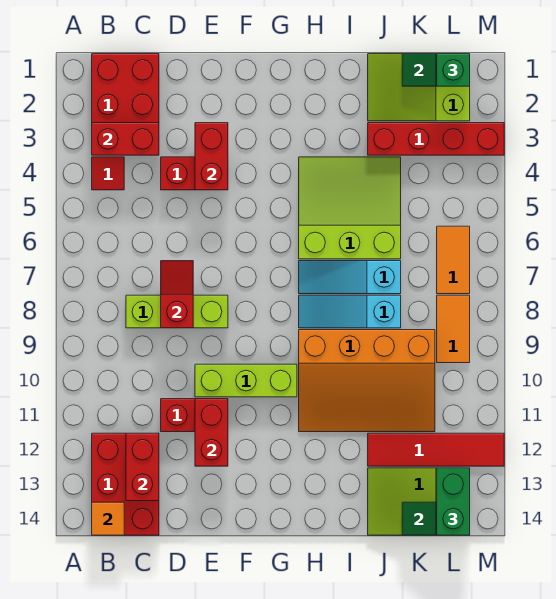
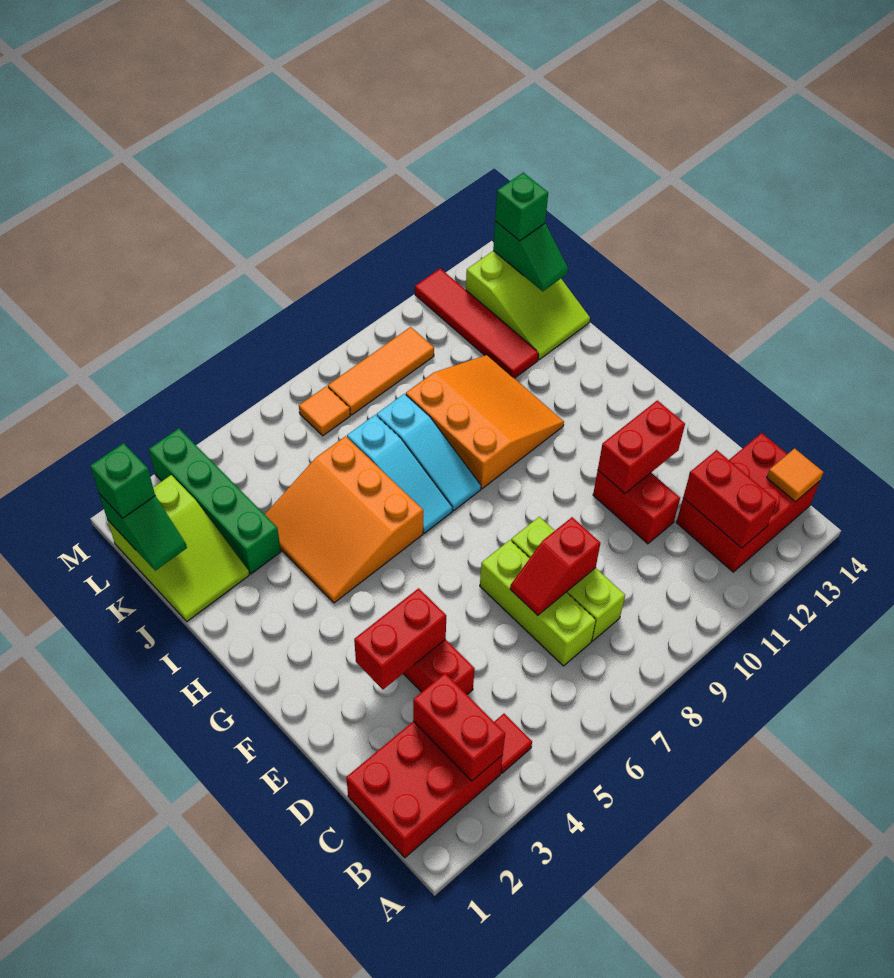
red 1x2 brick [126,433,159,501] -> red 1x2 brick turned to [683,450,777,548]
lime 1x3 brick [195,364,297,397] -> lime 1x3 brick moved to [480,540,596,666]
lime 3x3 slope [299,157,401,259] -> orange 3x3 slope [265,436,423,603]
orange 3x4 slope [299,330,435,432] -> orange 3x3 slope [406,355,564,489]
red 1x4 brick [368,123,504,155] -> green 1x4 brick [149,429,281,574]
orange 1x2 tile [437,226,470,294] -> orange 1x1 tile [299,386,350,436]
orange 1x2 tile [437,295,470,363] -> orange 1x3 tile [328,327,434,415]
green 1x2 brick [437,468,470,535] -> green 1x1 brick [495,173,548,241]

